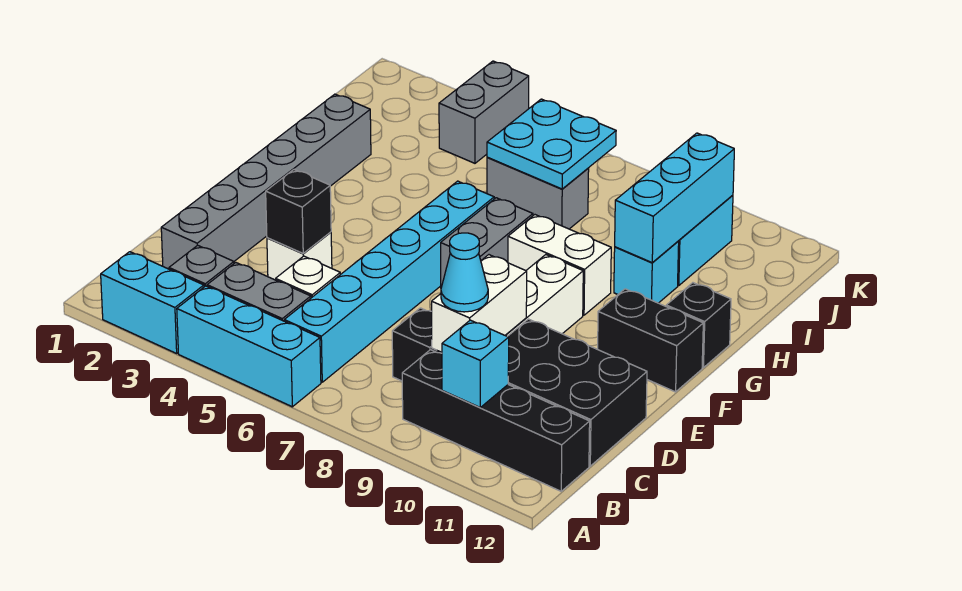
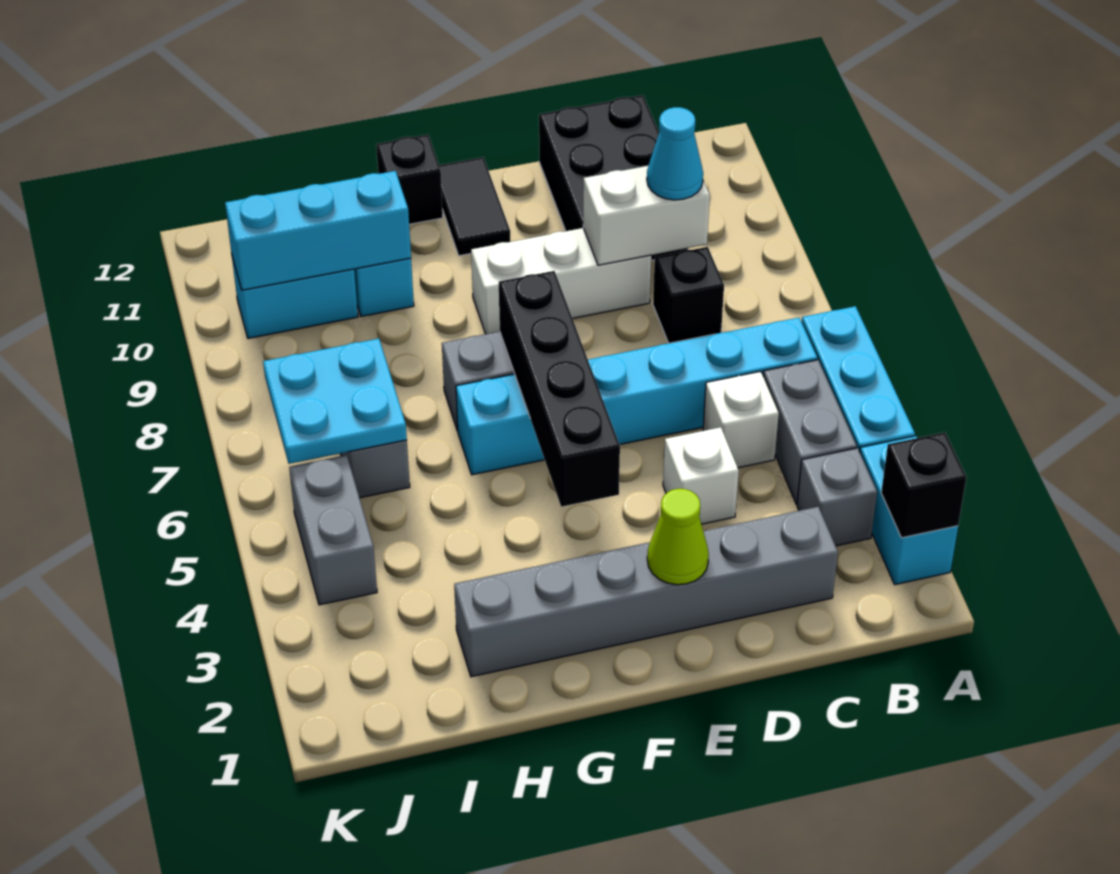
black 1x4 brick [402,350,590,491] -> black 1x4 brick moved to [499,271,620,507]
cyan 1x1 brick [442,320,509,407] -> none
black 1x1 brick [266,170,331,253] -> black 1x1 brick moved to [881,432,967,538]
none -> lime 1x1 cone [647,489,709,585]
black 1x2 brick [598,289,703,392] -> black 1x2 tile [439,157,510,256]
white 1x2 brick [508,215,611,315] -> none
grey 1x2 brick [439,61,529,163] -> grey 1x2 brick turned to [289,455,377,605]

